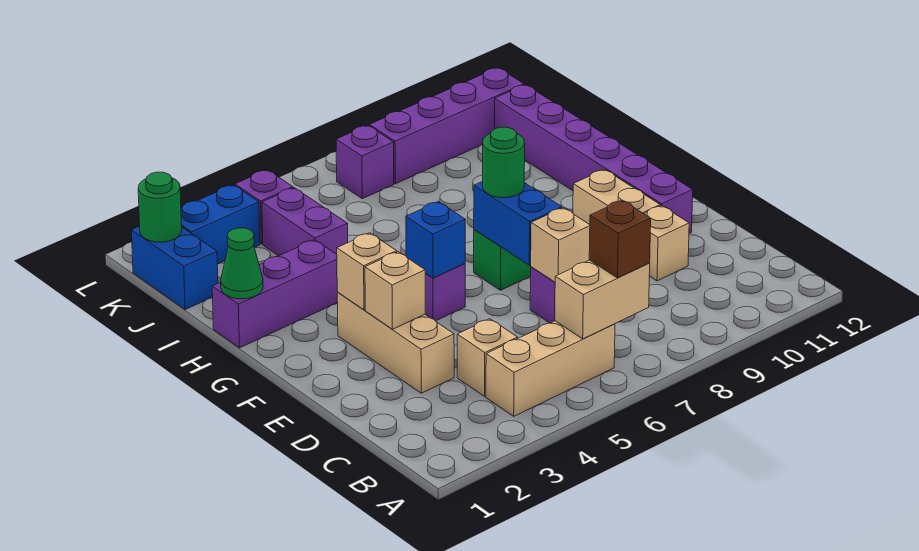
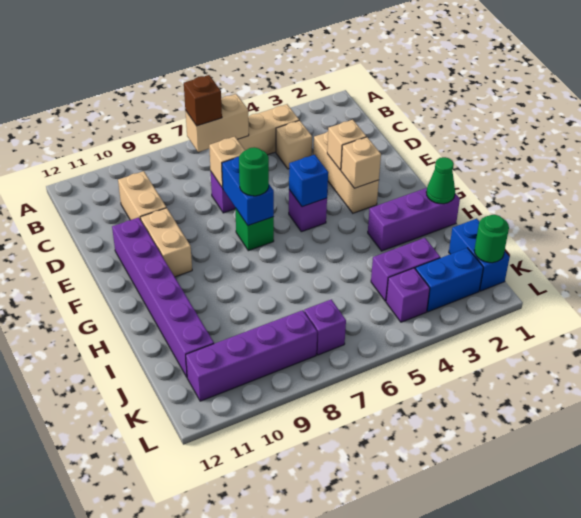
tan 1x1 brick [645,206,689,281] -> tan 1x2 brick [118,171,166,220]
purple 1x2 brick [262,188,348,256] -> purple 1x2 brick turned to [371,238,440,301]

